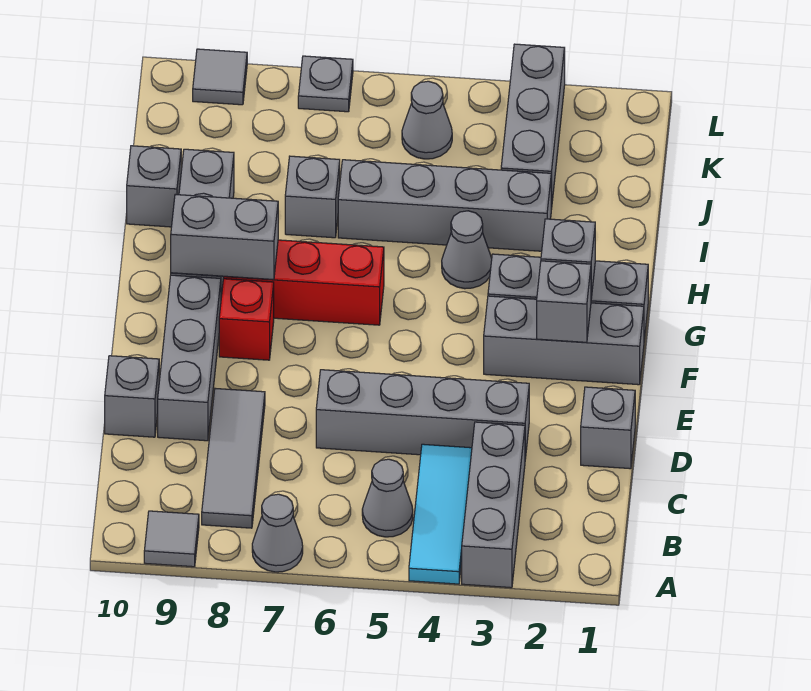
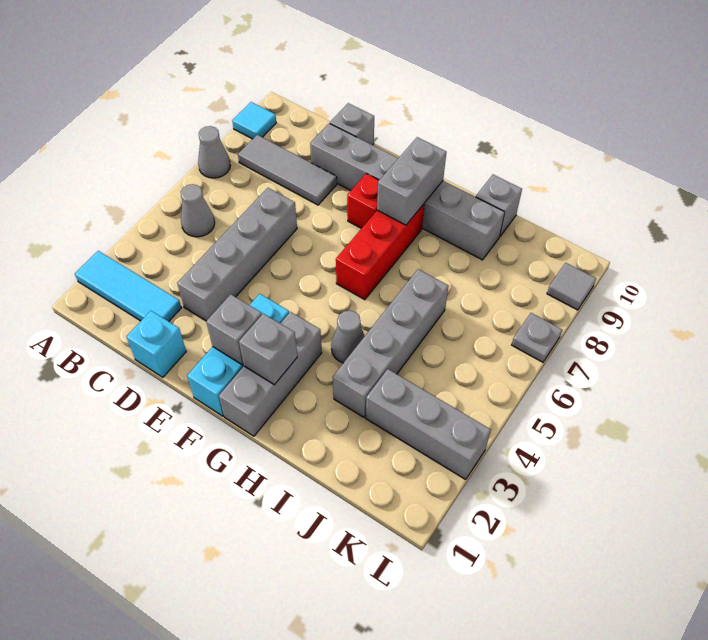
grey 1x3 brick [462,422,525,588] -> none
cyan 1x3 tile [409,444,472,584] -> cyan 1x3 tile moved to [75,251,181,321]
grey 1x1 tile [144,511,199,567] -> cyan 1x1 tile [232,102,276,139]
grey 1x1 brick [581,387,635,469] -> cyan 1x1 brick [126,311,186,377]
grey 1x3 brick [484,296,644,385] -> cyan 1x3 brick [187,294,289,416]
grey 1x1 brick [285,156,340,238] -> none
grey 1x1 cone [402,81,452,159] -> none

